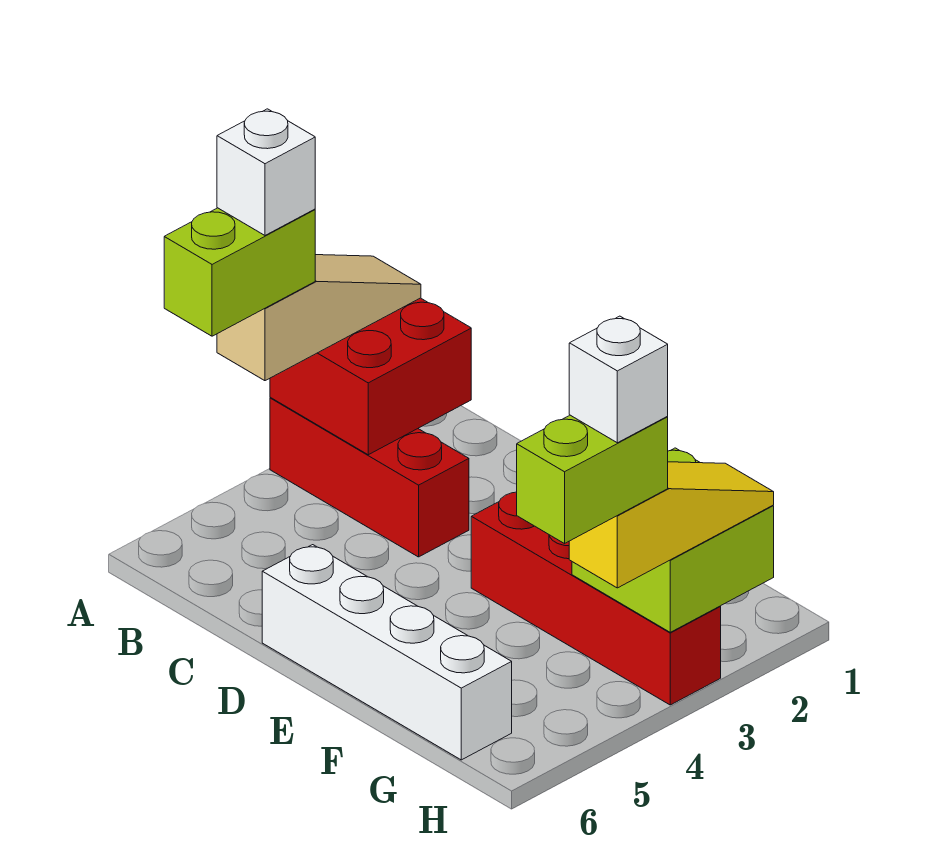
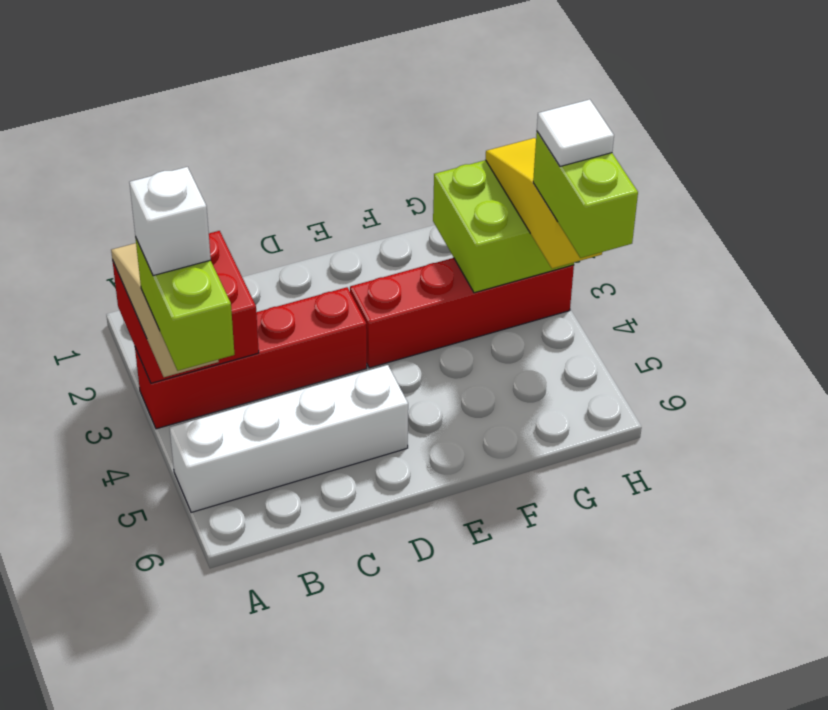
red 1x3 brick [270,398,469,557] -> red 1x4 brick [135,287,367,429]
white 1x4 brick [262,545,512,760] -> white 1x4 brick moved to [170,365,408,512]
white 1x1 brick [569,316,668,443] -> white 1x1 tile [537,99,614,166]

